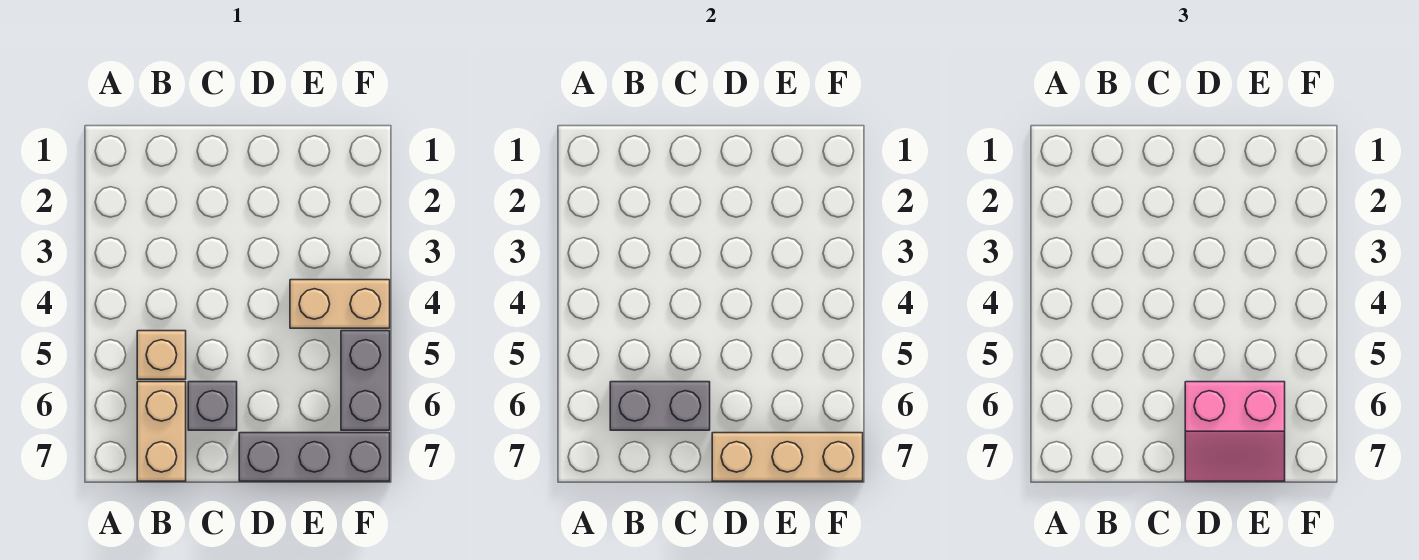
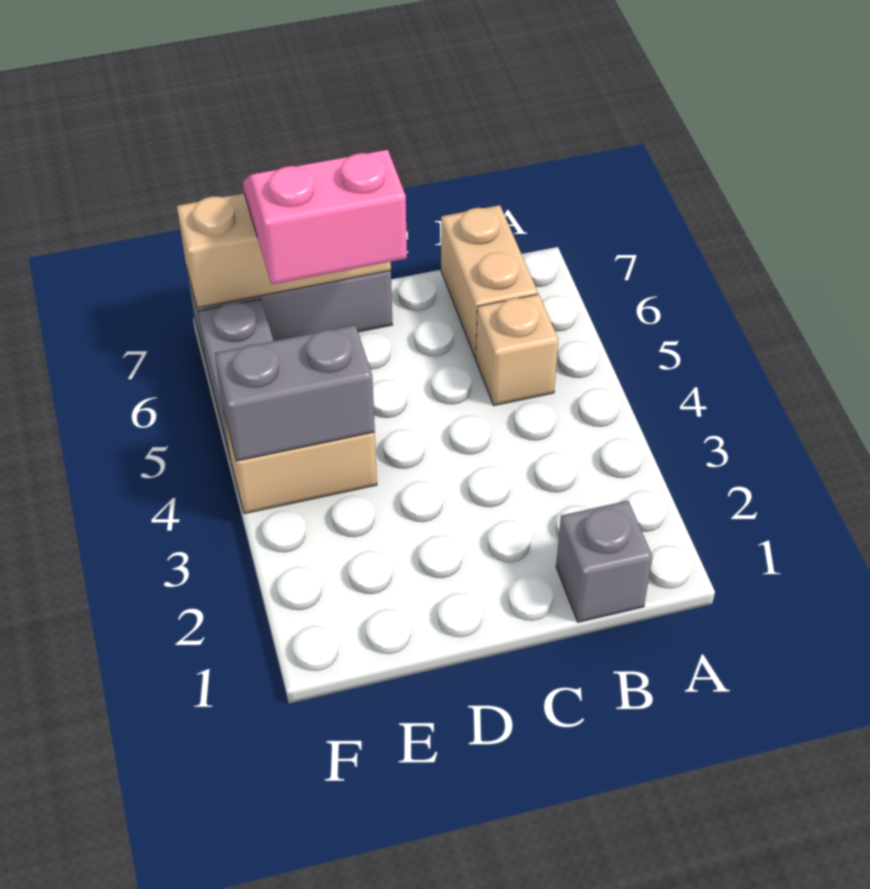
grey 1x2 brick [610,382,710,430] -> grey 1x2 brick moved to [215,325,375,461]
grey 1x1 brick [188,382,237,430] -> grey 1x1 brick moved to [556,501,653,622]

